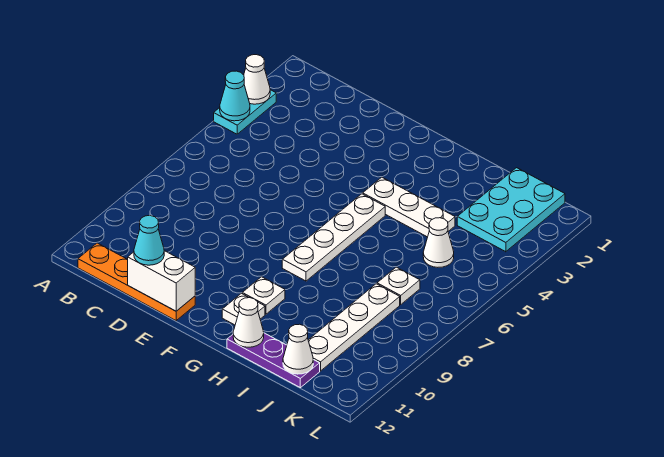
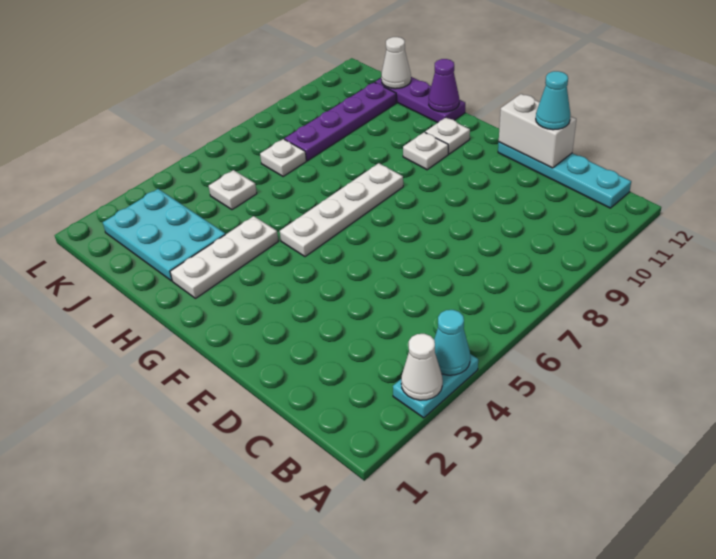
orange 1x4 plate [78,243,195,321] -> cyan 1x4 plate [498,142,631,208]
white 1x3 plate [363,177,455,237] -> white 1x3 plate turned to [170,216,278,298]
white 1x1 cone [233,298,264,347] -> purple 1x1 cone [429,59,459,112]
cyan 2x3 plate [457,168,565,252] -> cyan 2x3 plate turned to [103,189,225,281]
white 1x1 cone [423,218,454,267] -> white 1x1 plate [209,170,257,210]
white 1x4 plate [308,284,400,371] -> purple 1x4 plate [285,82,396,161]

